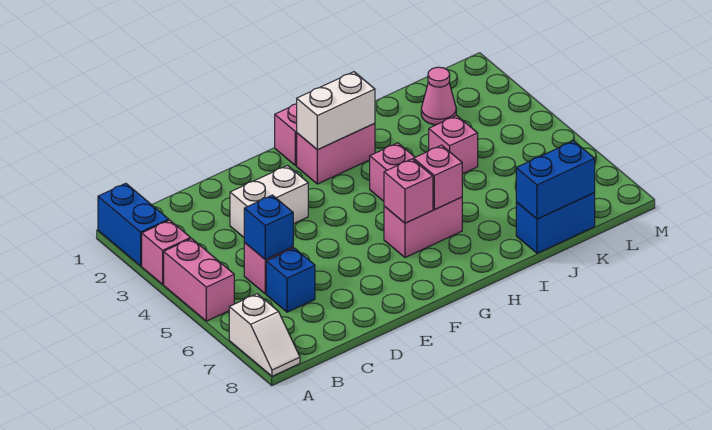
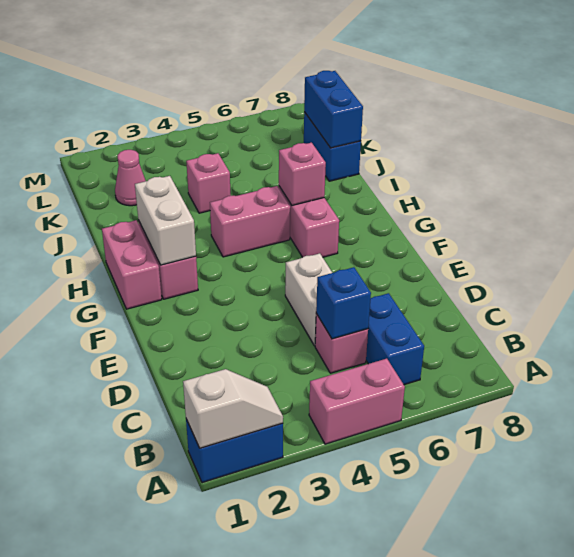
pink 1x1 brick [142,220,191,284] -> none
white 1x2 slope [229,294,300,376] -> white 1x2 slope moved to [183,369,283,448]
blue 1x1 brick [266,248,315,312] -> blue 1x2 brick [366,293,424,385]
white 1x2 brick [230,166,308,237] -> white 1x2 brick moved to [285,253,332,346]
pink 1x1 brick [384,159,433,223] -> none

